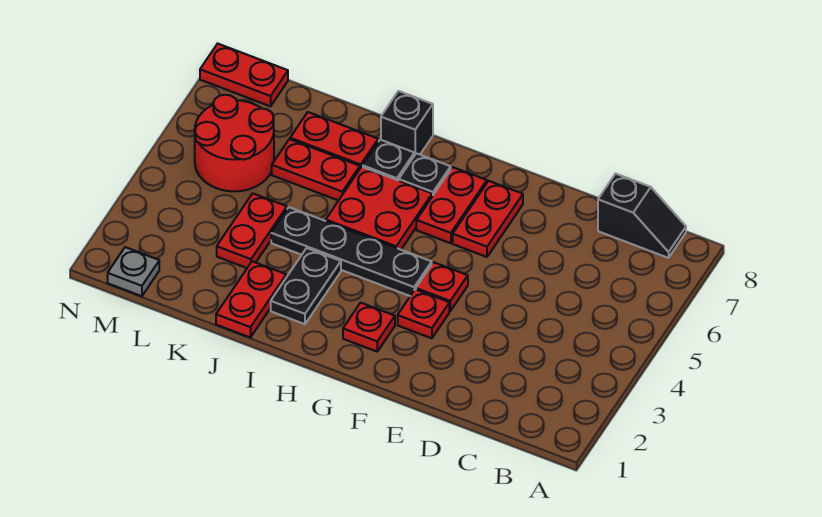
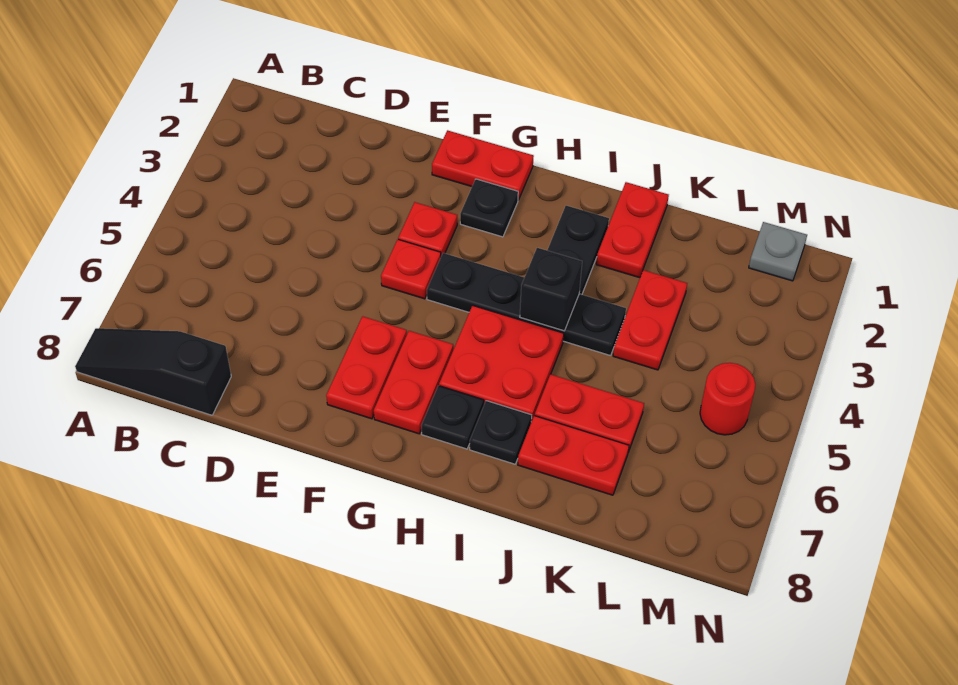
black 1x2 slope [598,174,686,258] -> black 1x3 slope [75,328,231,415]
red 1x1 plate [343,303,395,352] -> black 1x1 plate [460,179,518,237]
black 1x1 brick [381,91,433,156] -> black 1x1 brick moved to [520,248,582,331]
red 2x2 round brick [195,95,274,191] -> red 1x1 round brick [700,363,755,435]
red 1x2 plate [200,44,288,106] -> red 1x2 plate moved to [432,130,534,200]

